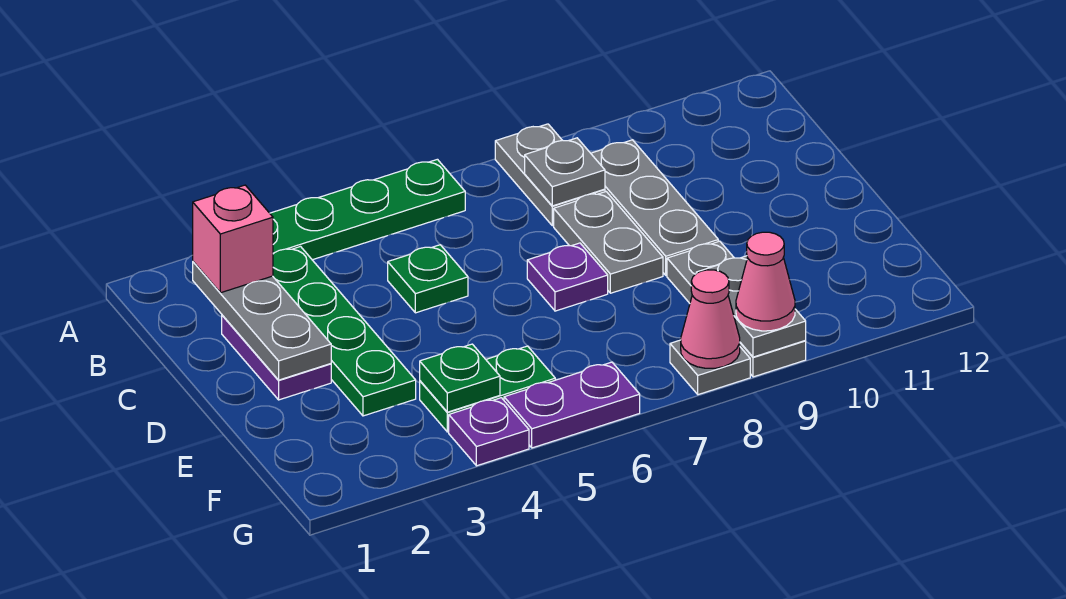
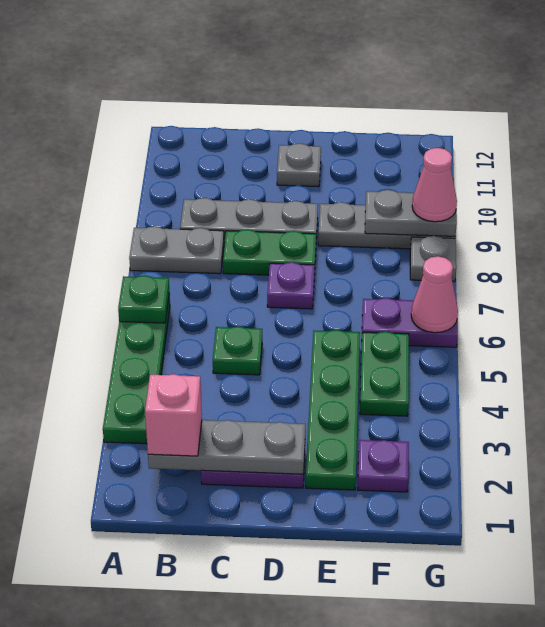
green 1x4 plate [273,247,416,416] -> green 1x4 plate turned to [306,330,360,490]
grey 1x1 plate [525,138,605,206] -> grey 1x1 plate moved to [277,143,321,187]
grey 1x2 plate [554,192,663,293] -> green 1x2 plate [223,229,316,275]
green 1x1 plate [420,344,500,412] -> green 1x1 plate moved to [118,275,169,323]
purple 1x1 plate [449,398,529,466] -> purple 1x1 plate moved to [358,440,409,492]
purple 1x2 plate [504,362,640,448] -> purple 1x2 plate turned to [362,298,458,347]
pink 1x1 cone [681,270,740,368] -> pink 1x1 cone moved to [411,256,458,333]

